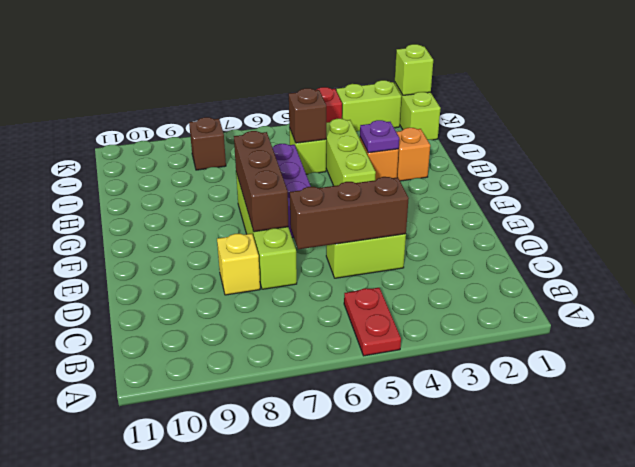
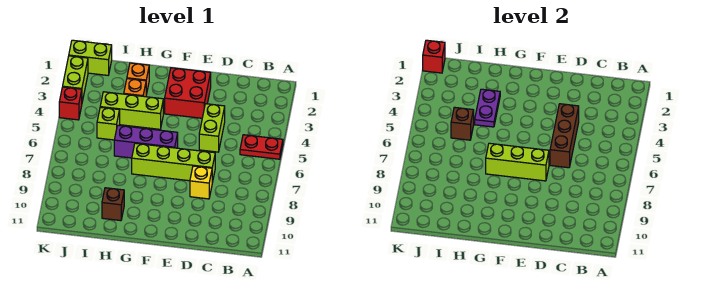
none -> red 2x2 brick [165,68,211,118]
brown 1x3 brick [234,131,288,232] -> lime 1x3 brick [486,143,549,181]
purple 1x1 plate [360,120,399,153] -> purple 1x2 plate [475,89,500,127]
brown 1x1 brick [189,117,226,170] -> brown 1x1 brick moved to [102,188,124,221]
lime 1x1 brick [395,44,433,95] -> red 1x1 brick [423,40,445,73]

